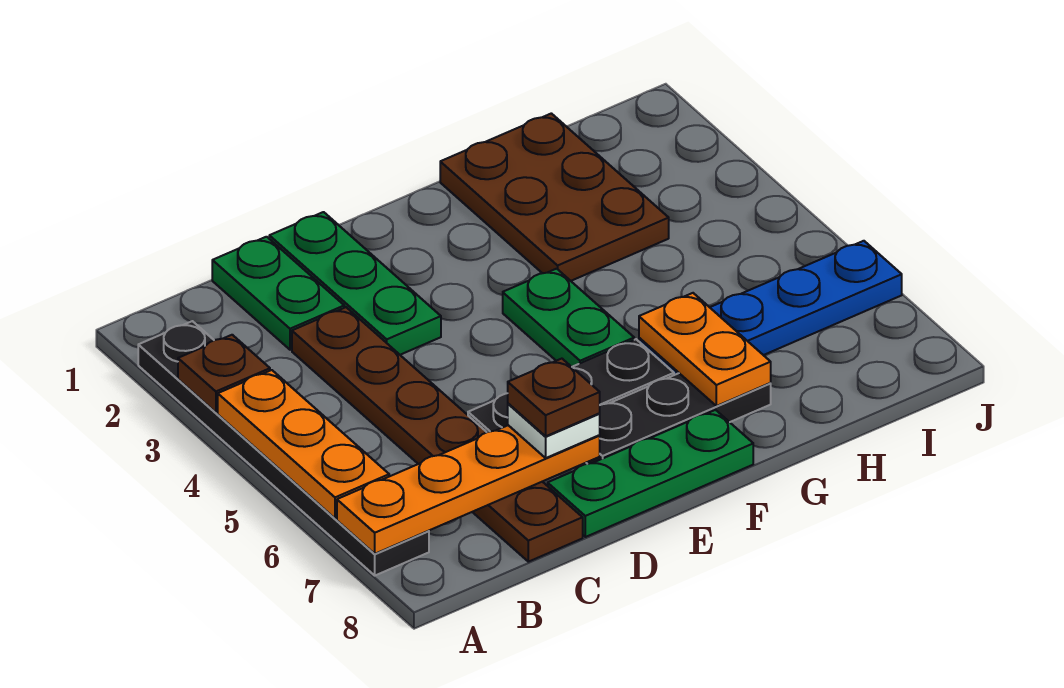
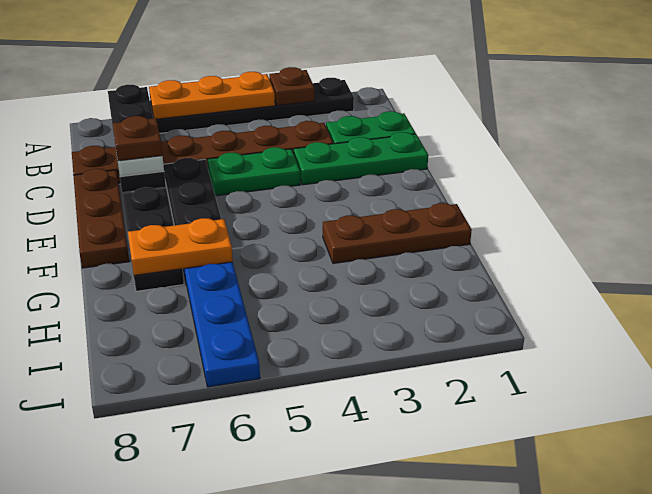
orange 1x4 plate [337,425,600,554] -> black 1x4 plate [108,85,166,192]
green 1x3 plate [548,410,753,537] -> brown 1x3 plate [73,169,129,268]
green 1x2 plate [503,269,634,367] -> green 1x2 plate moved to [208,147,300,196]
brown 2x3 plate [440,113,669,281] -> brown 1x3 plate [323,203,472,264]

